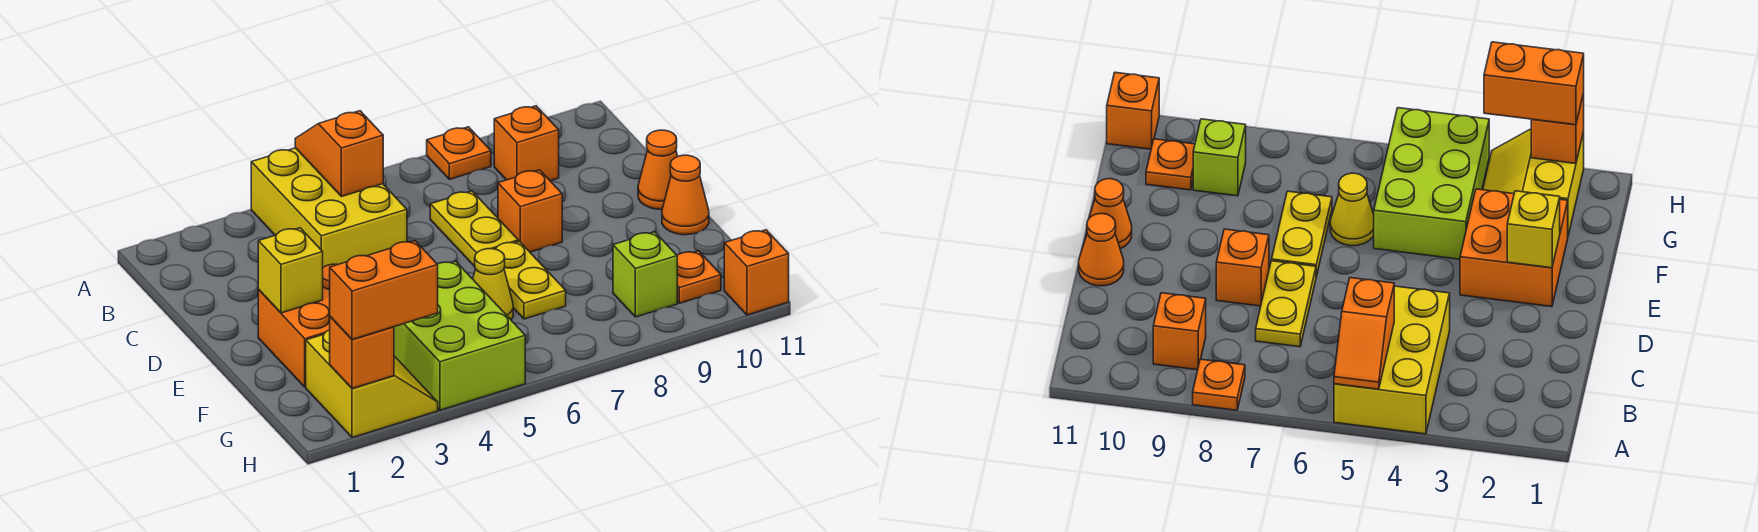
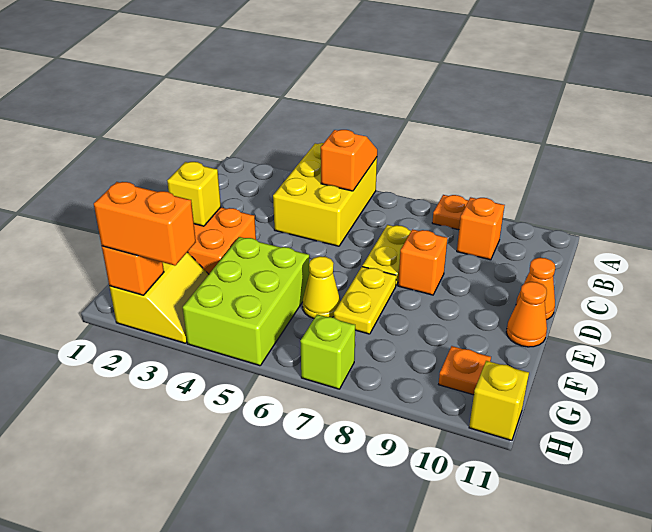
lime 1x1 brick [613,232,677,317] -> lime 1x1 brick moved to [300,314,355,389]
orange 1x1 brick [724,230,789,315] -> yellow 1x1 brick [469,361,529,441]

